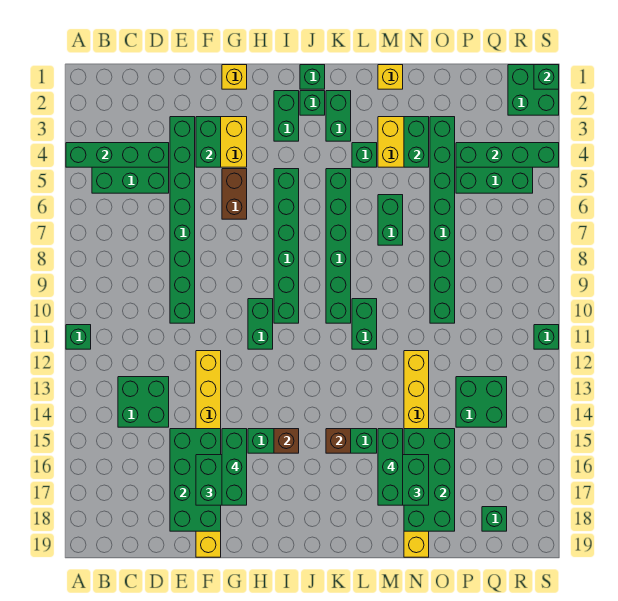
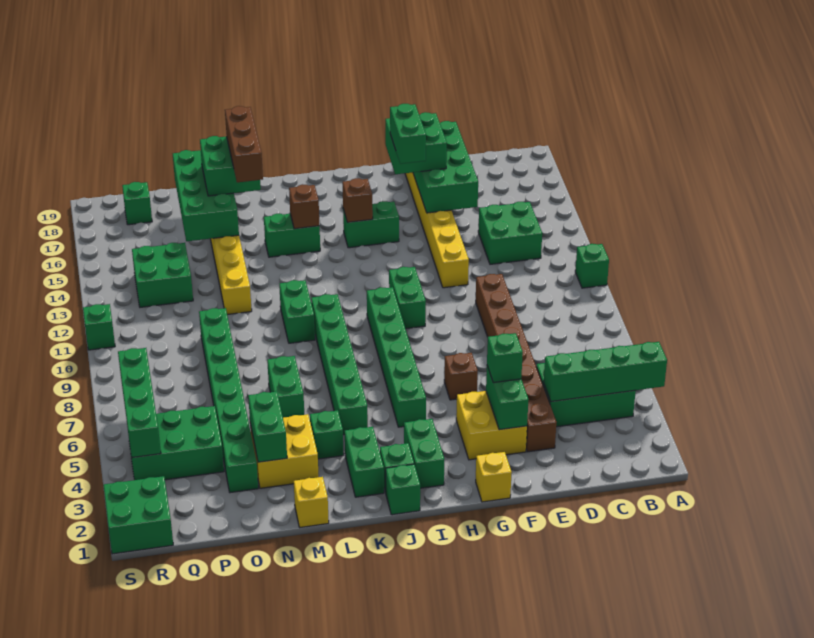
green 1x8 brick [170,117,195,323] -> brown 1x8 brick [476,274,557,452]
brown 1x2 brick [222,169,247,219] -> brown 1x1 brick [444,353,478,400]
green 1x3 brick [222,429,247,505] -> green 1x2 brick [390,104,426,164]
green 1x3 brick [378,429,403,505] -> brown 1x3 brick [225,106,263,182]
green 1x4 brick [456,143,559,167] -> green 1x4 brick turned to [118,348,161,458]
green 1x1 brick [534,65,559,89] -> green 1x1 brick moved to [487,333,523,383]

